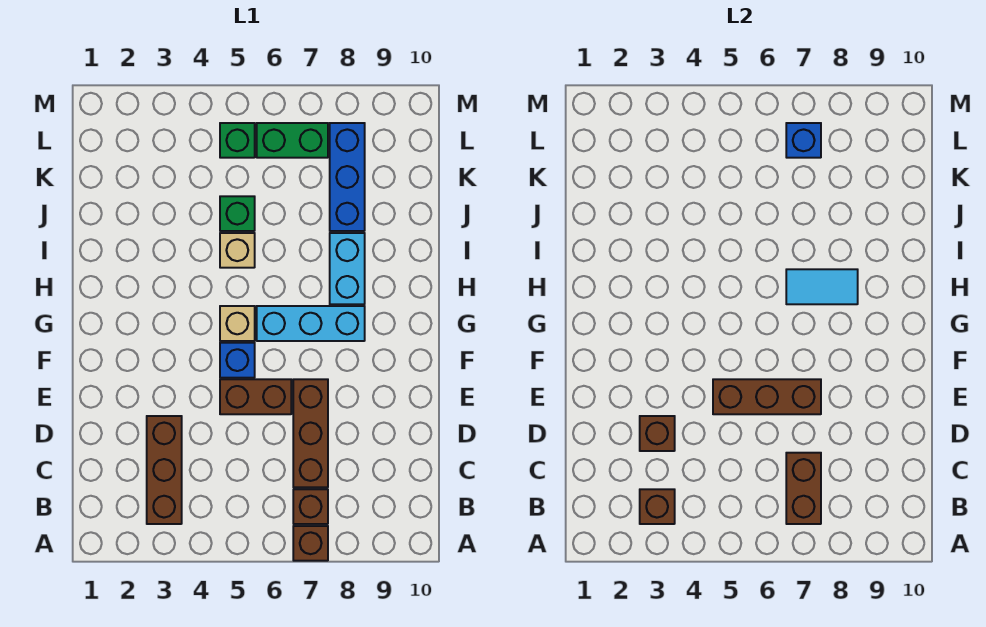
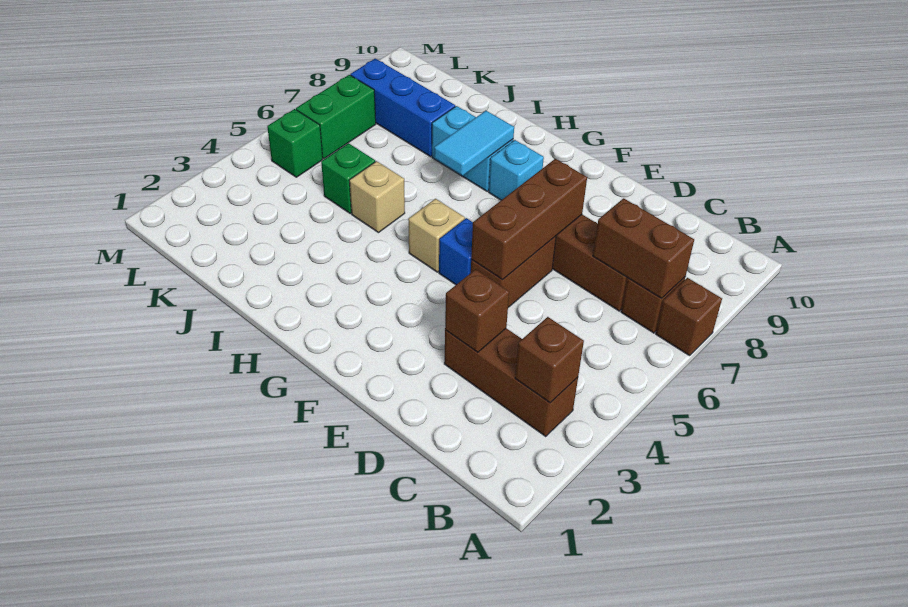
cyan 1x3 brick [257,306,365,341] -> cyan 1x1 brick [489,140,544,200]
blue 1x1 brick [786,123,821,158] -> none

